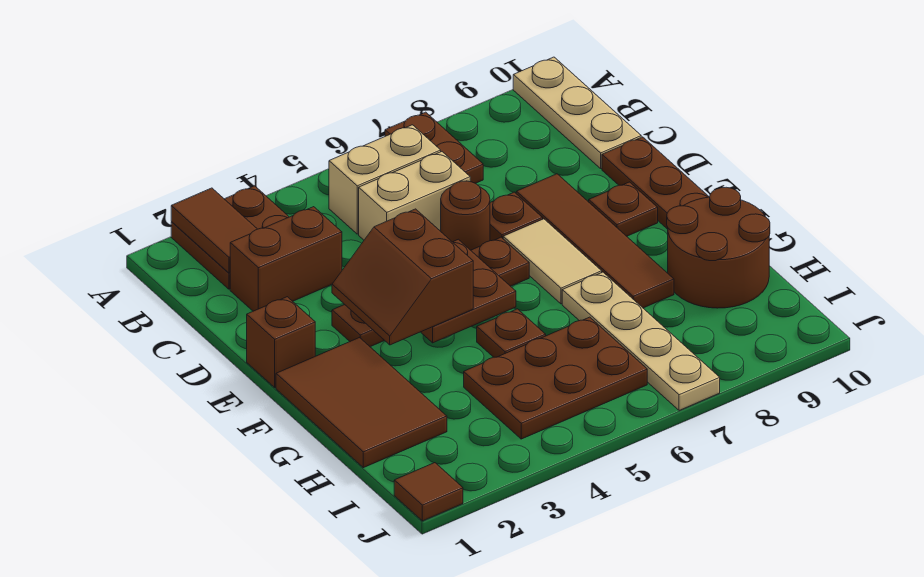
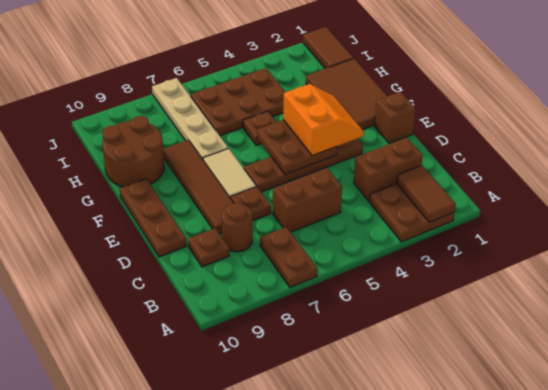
tan 1x3 plate [513,57,641,169] -> none
tan 1x2 brick [329,125,441,234] -> none
tan 1x2 brick [359,152,470,240] -> brown 1x2 brick [273,168,342,232]
brown 1x1 round brick [441,181,490,250] -> brown 1x1 round brick moved to [222,203,252,252]
brown 2x2 slope [332,209,473,345] -> orange 2x2 slope [283,84,364,156]
brown 1x1 plate [589,182,658,236] -> brown 1x1 plate moved to [188,228,229,267]
brown 1x1 tile [394,463,463,521] -> brown 1x2 tile [303,27,354,69]

